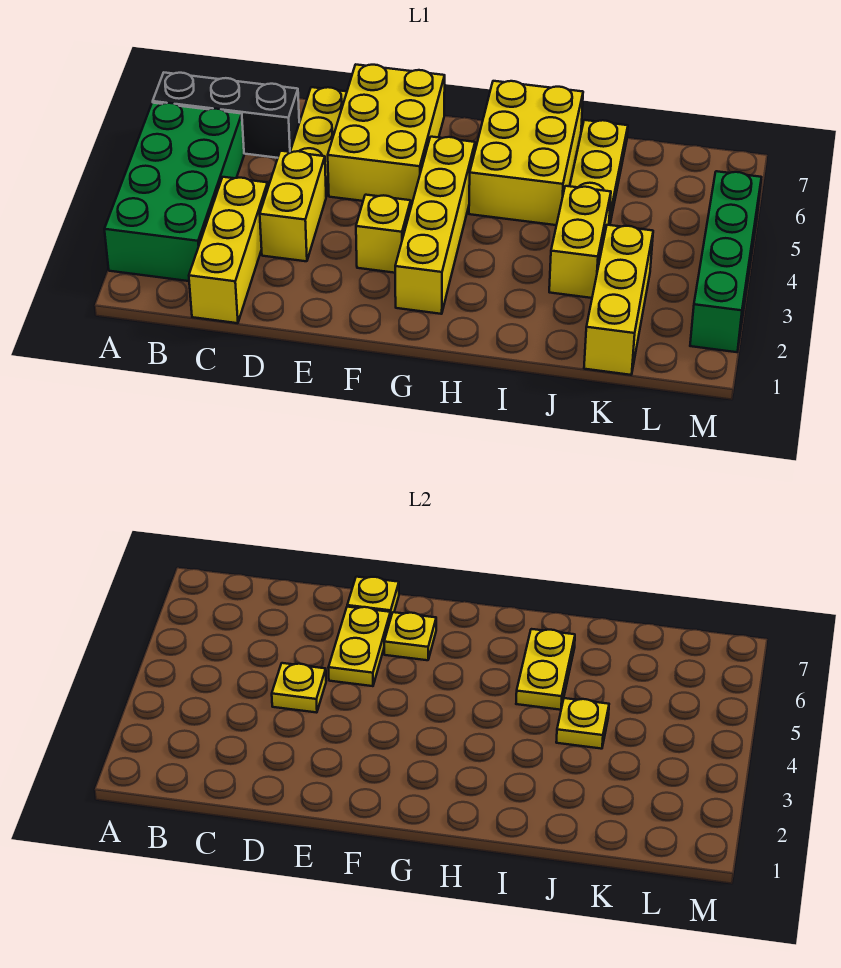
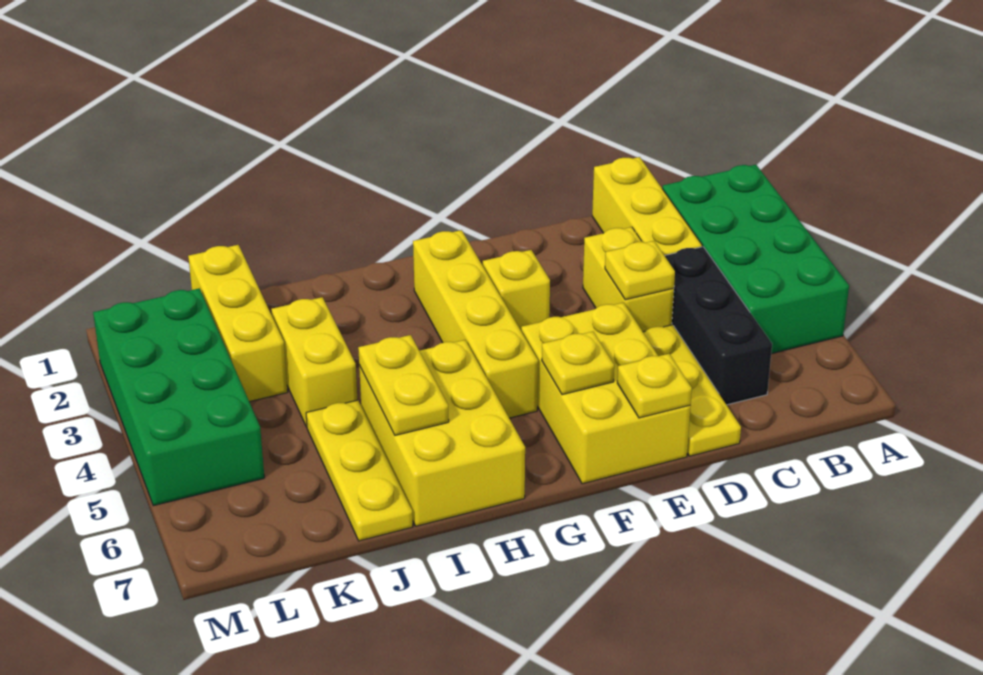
black 1x3 brick [153,73,299,158] -> black 1x3 brick turned to [664,247,772,405]
yellow 1x2 plate [328,607,390,686] -> none
yellow 1x1 plate [556,698,609,749] -> none
green 1x4 brick [690,171,761,352] -> green 2x4 brick [93,288,264,506]

